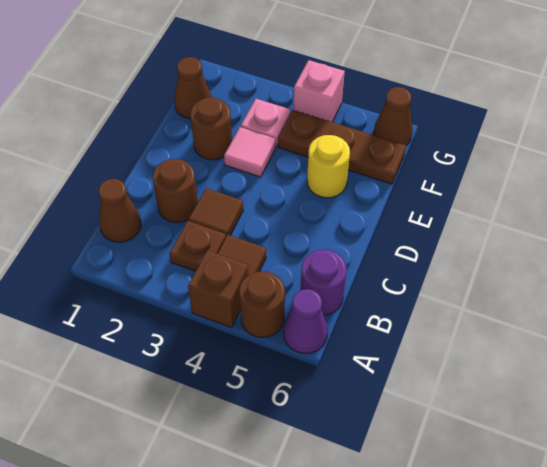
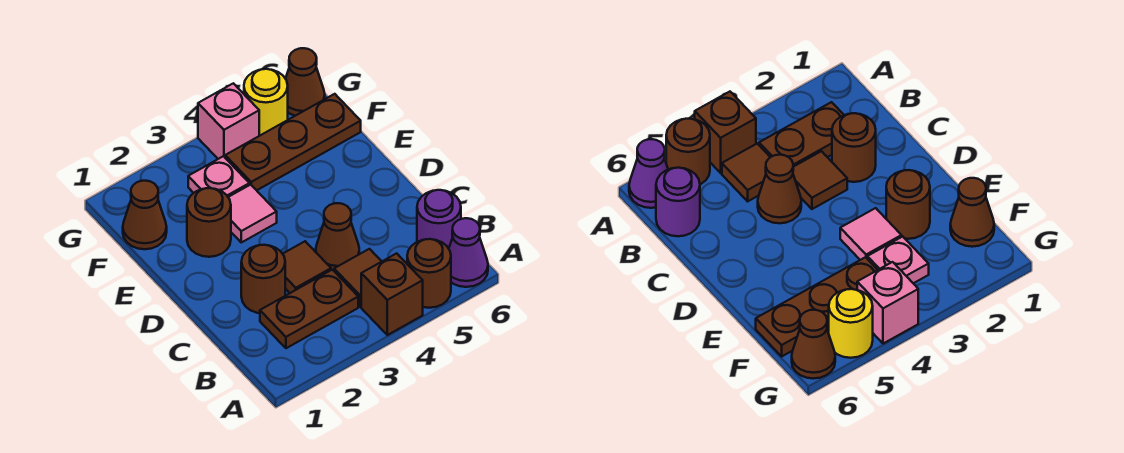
brown 1x1 cone [99,179,141,242] -> brown 1x1 cone moved to [316,203,359,271]
brown 1x1 plate [169,221,226,271] -> brown 1x2 plate [260,270,358,348]
yellow 1x1 round brick [307,135,350,198] -> yellow 1x1 round brick moved to [244,69,288,136]

